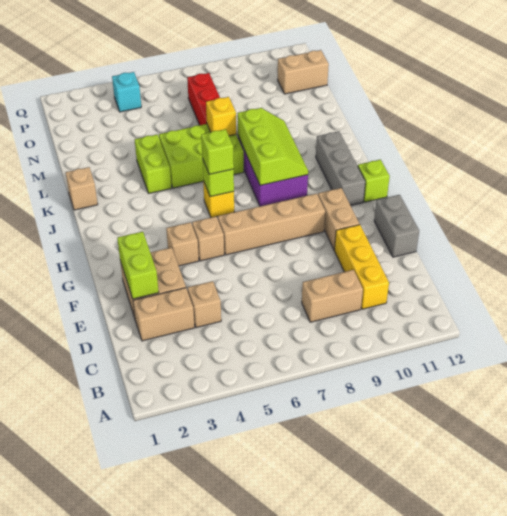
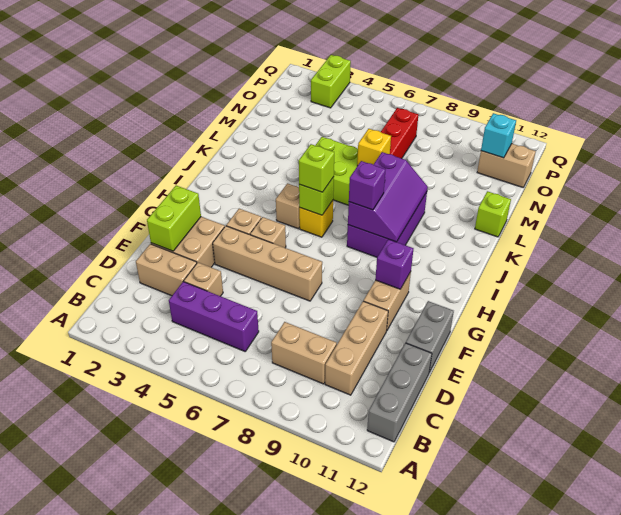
none -> purple 1x3 brick [169,282,259,351]
yellow 1x3 brick [334,225,389,309] -> tan 1x3 brick [325,301,388,395]
tan 1x4 brick [218,194,325,255] -> tan 1x4 brick moved to [213,226,322,301]
none -> purple 1x1 brick [375,239,413,289]
grey 1x3 brick [316,131,365,206] -> grey 1x3 brick moved to [367,343,432,442]
lime 1x1 brick [358,160,390,202] -> lime 1x1 brick moved to [475,191,511,237]
lime 2x3 slope [237,108,308,185] -> purple 2x3 slope [348,152,428,242]
none -> purple 1x1 brick [349,161,386,210]
tan 1x1 brick [66,167,98,210] -> tan 1x1 brick moved to [276,183,300,229]
lime 1x2 brick [135,134,172,193] -> lime 1x2 brick moved to [311,55,351,108]
cyan 1x1 brick [112,72,141,112] -> cyan 1x1 brick moved to [481,113,516,158]

